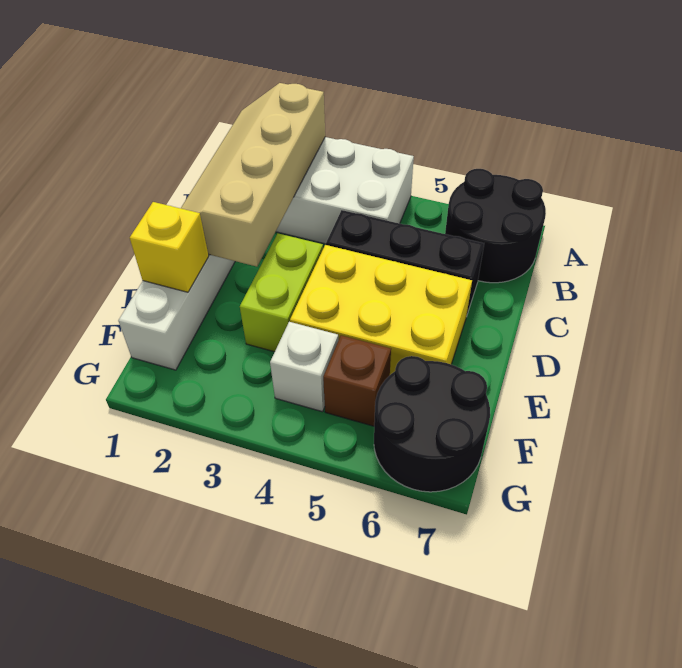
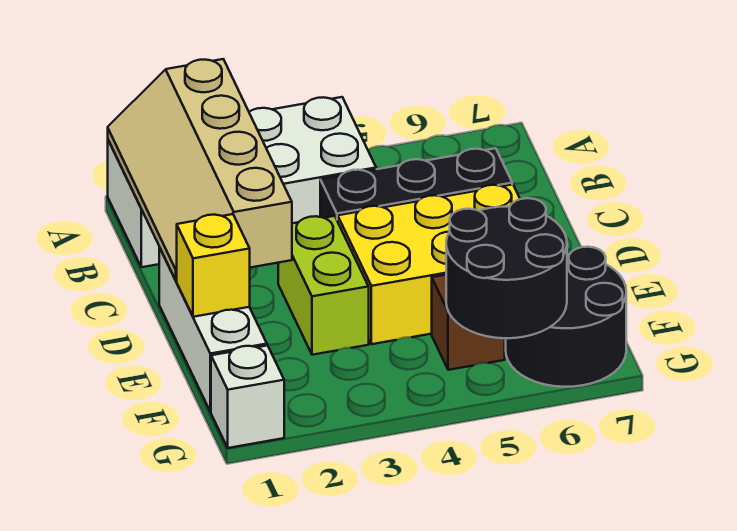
black 2x2 round brick [445,169,546,283] -> black 2x2 round brick moved to [446,198,567,338]
white 1x1 brick [270,322,338,412] -> white 1x1 brick moved to [211,345,284,448]

